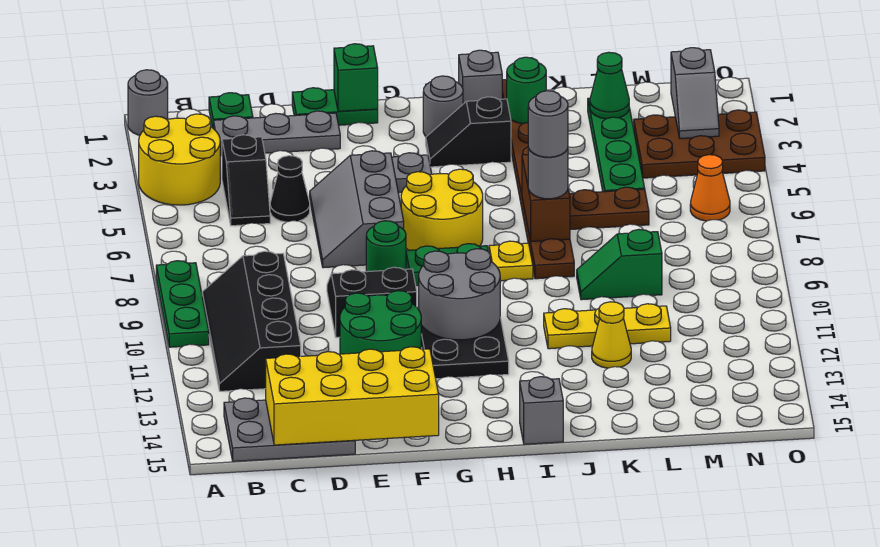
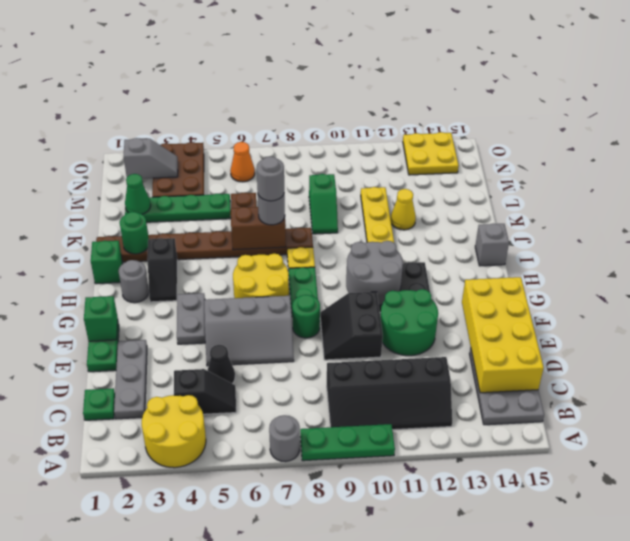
grey 1x1 round brick [128,70,168,135] -> grey 1x1 round brick moved to [269,415,300,462]
grey 1x1 brick [459,50,502,104] -> green 1x1 brick [91,241,123,284]
none -> yellow 2x2 plate [403,132,459,175]

